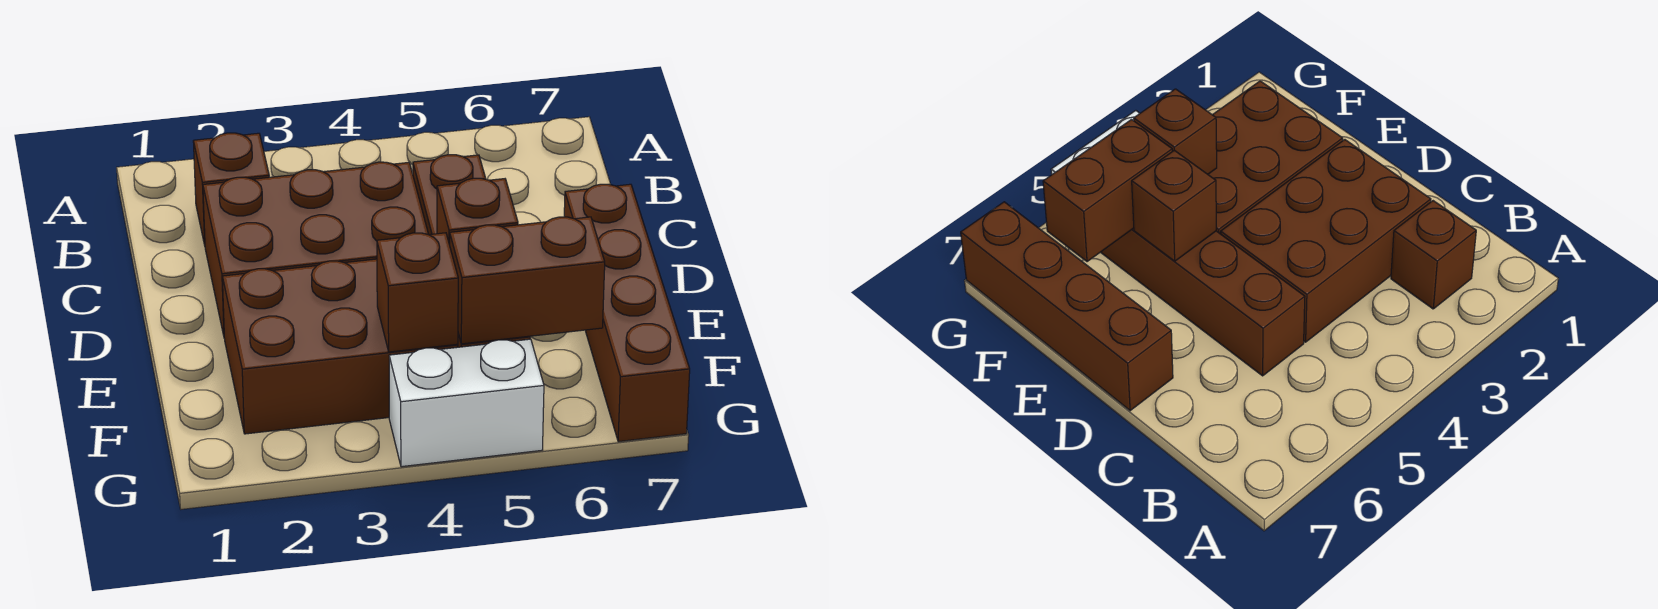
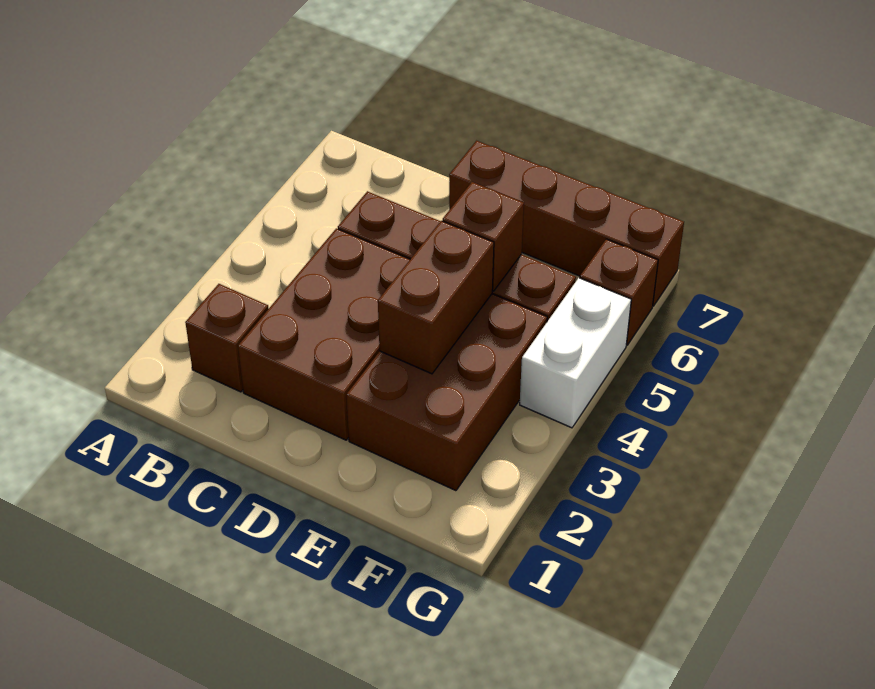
brown 1x1 brick [377,233,458,352] -> brown 1x1 brick moved to [580,239,658,345]
brown 1x2 brick [450,217,605,344] -> brown 1x2 brick moved to [378,221,494,374]

